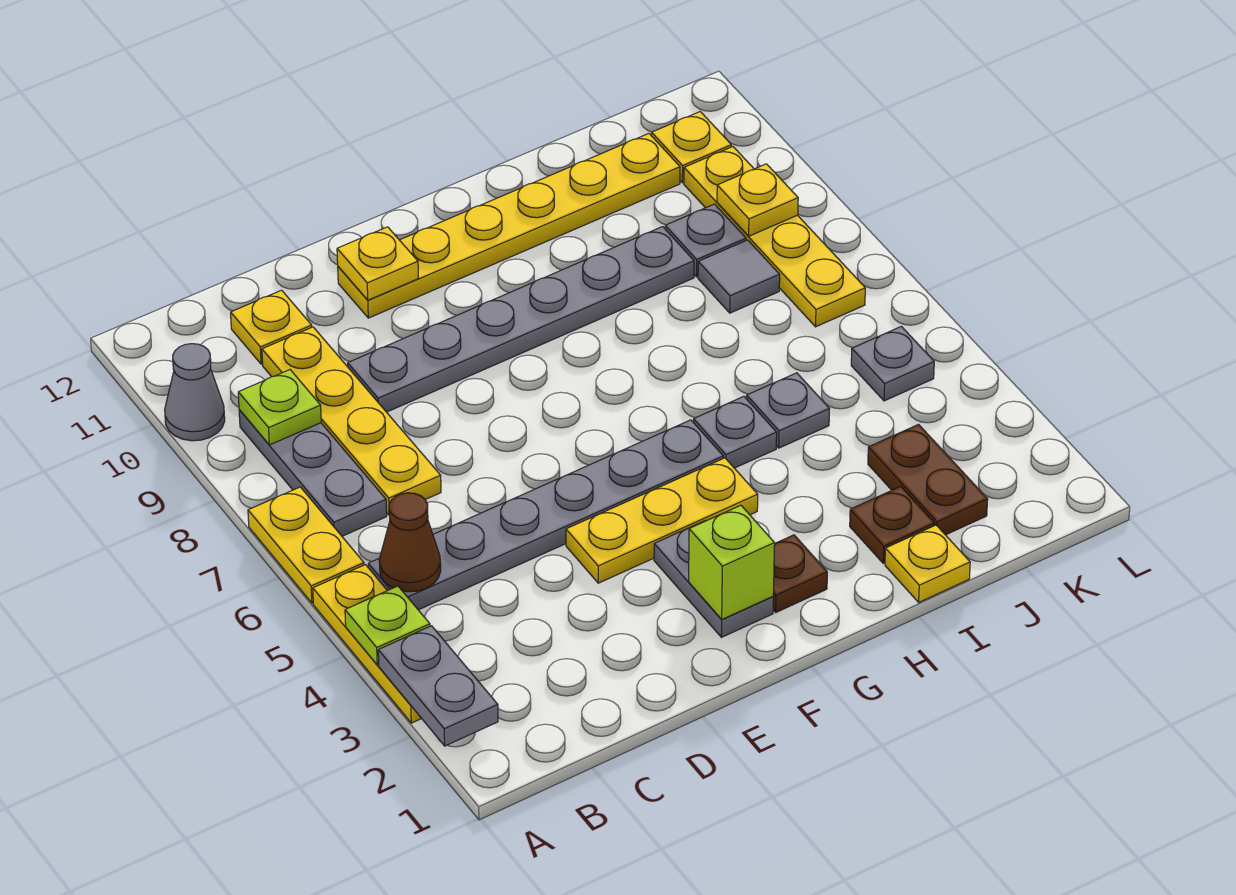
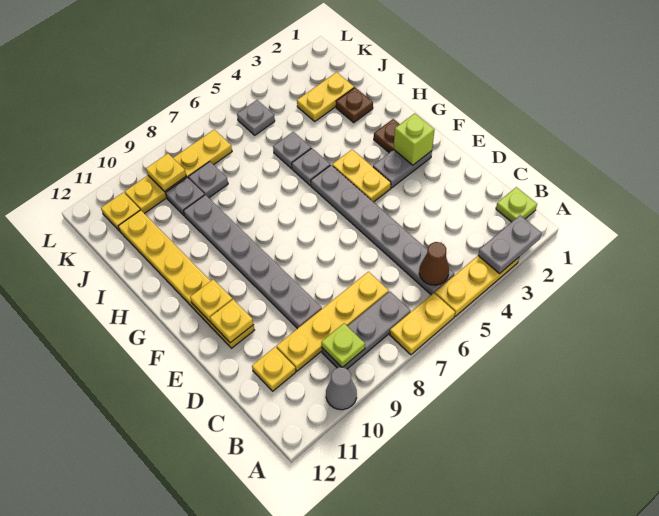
lime 1x1 plate [345,586,430,665] -> lime 1x1 plate moved to [496,187,537,222]
yellow 1x3 plate [566,458,758,583] -> yellow 1x2 plate [332,149,391,202]
yellow 1x1 plate [885,525,970,602] -> yellow 1x1 plate moved to [190,279,233,322]
brown 1x2 plate [868,425,988,535] -> yellow 1x2 plate [297,72,354,121]
grey 1x1 tile [698,240,780,313] -> grey 1x1 plate [188,162,228,198]

